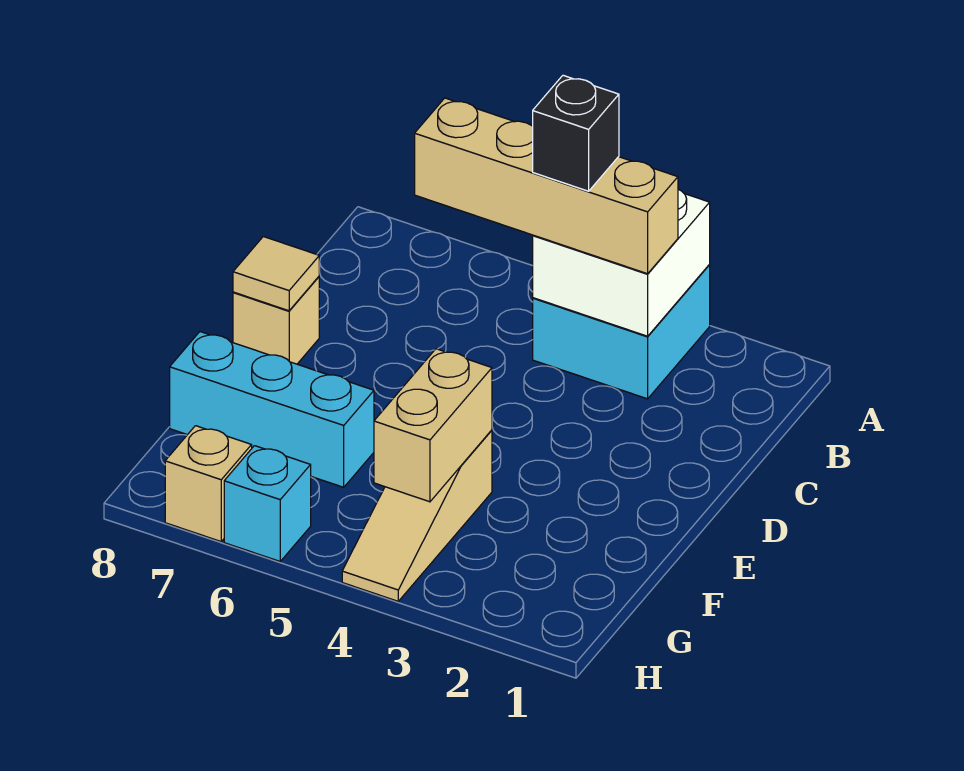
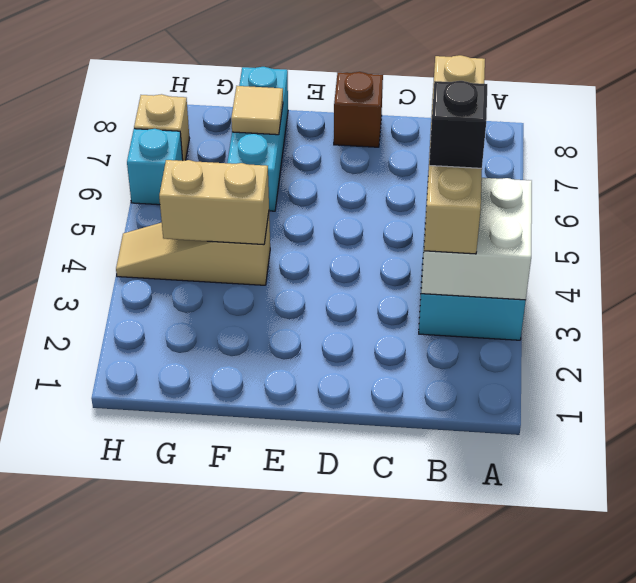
tan 1x1 brick [233,277,319,364] -> brown 1x1 brick [334,72,383,147]
tan 1x1 tile [233,237,319,311] -> tan 1x1 tile moved to [231,86,283,135]

